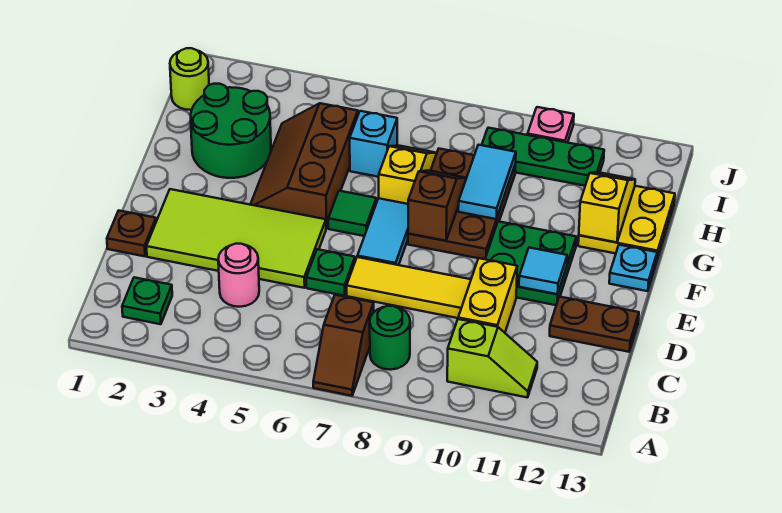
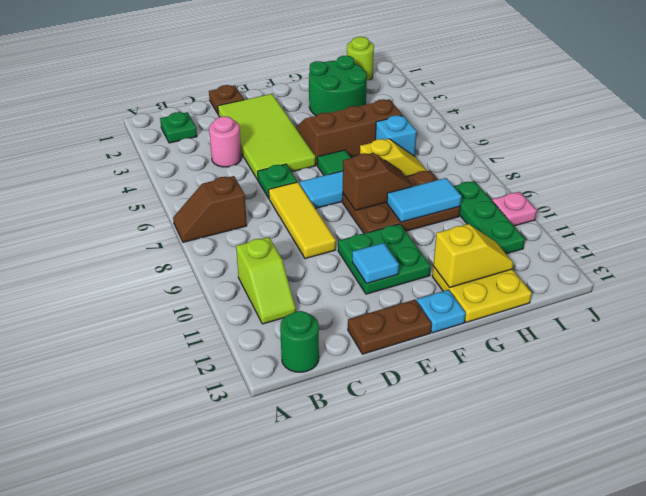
green 1x1 round brick [370,306,410,370] -> green 1x1 round brick moved to [280,311,319,372]
yellow 1x2 brick [458,258,517,333] -> none
brown 1x2 plate [550,297,639,352] -> brown 1x2 plate turned to [348,300,432,354]

